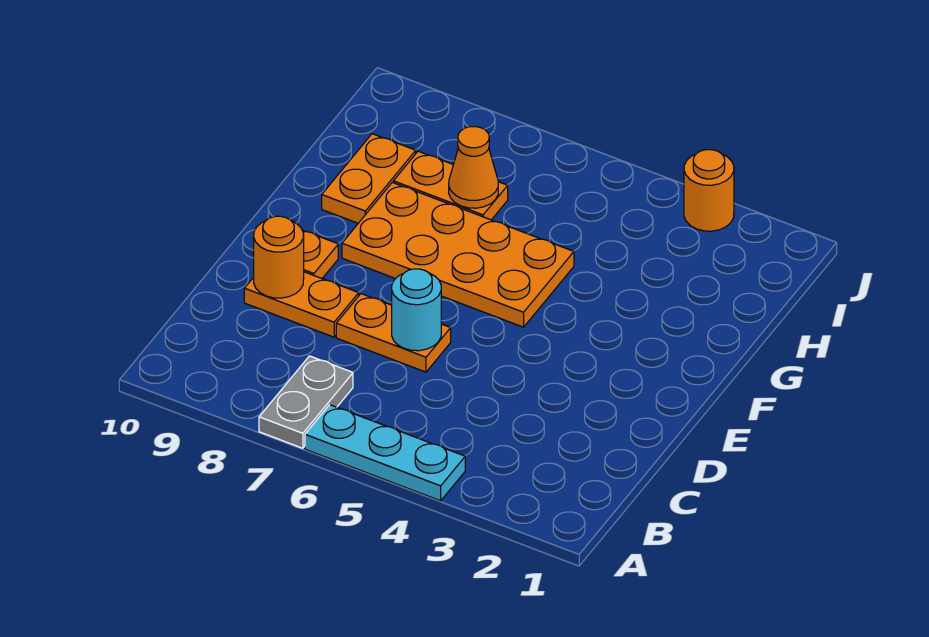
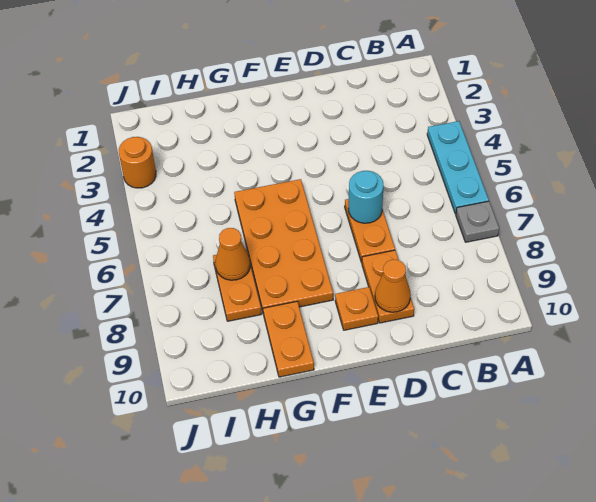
grey 1x2 plate [259,356,353,448] -> grey 1x1 plate [456,201,499,242]
orange 1x1 round brick [254,216,304,298] -> orange 1x1 cone [375,260,411,312]
orange 1x2 plate [322,134,416,223] -> orange 1x2 plate turned to [263,302,314,377]

